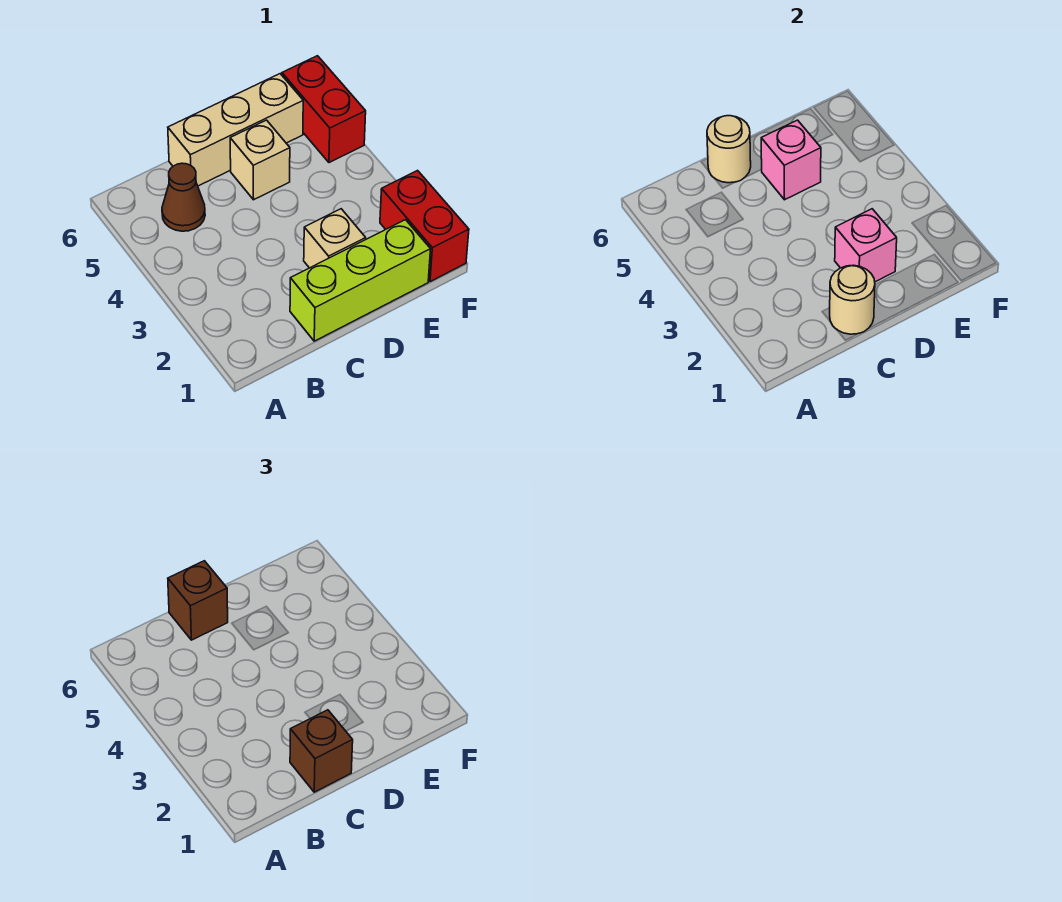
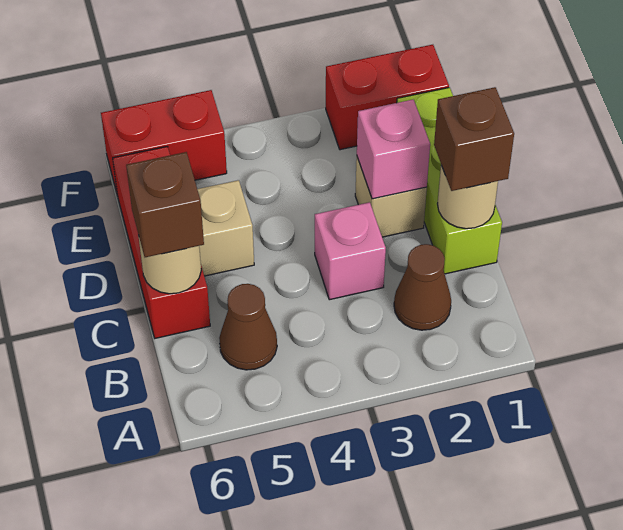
none -> brown 1x1 cone [394,244,451,330]
tan 1x3 brick [168,74,303,186] -> red 1x3 brick [113,147,210,338]
pink 1x1 brick [761,120,821,200] -> pink 1x1 brick moved to [315,202,386,300]

